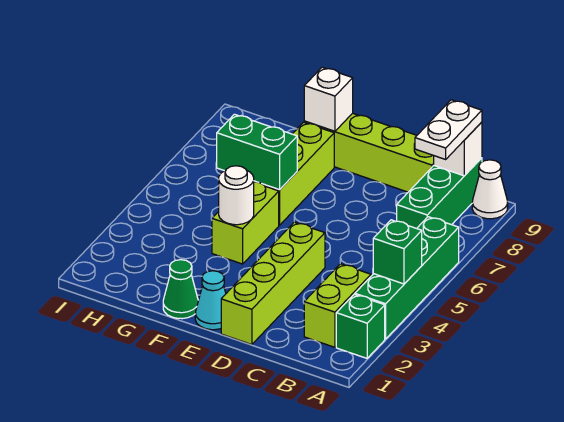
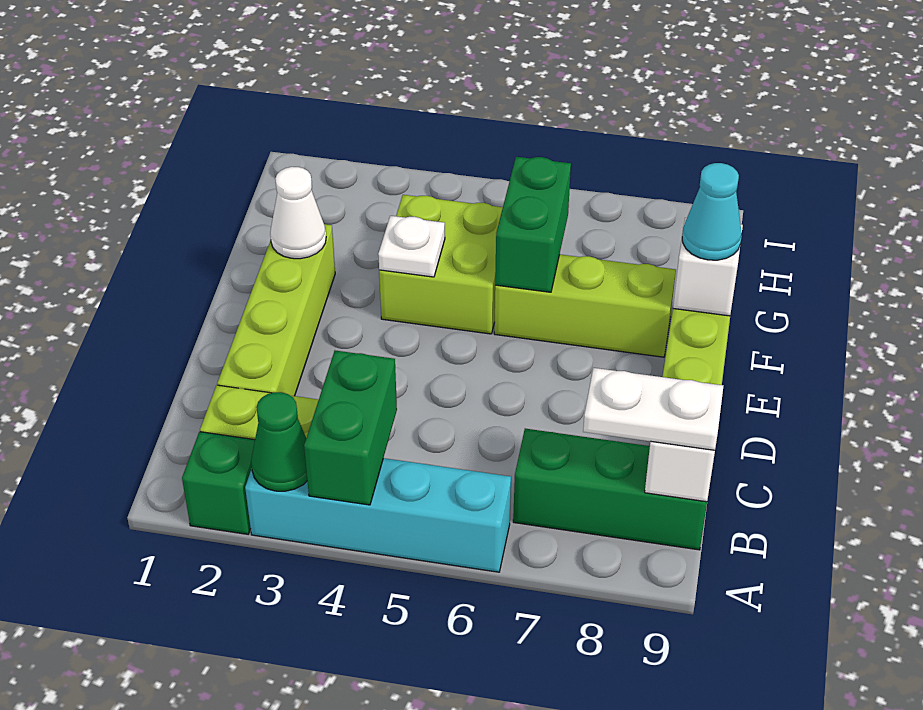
green 1x4 brick [355,217,459,339] -> cyan 1x4 brick [245,458,511,572]
green 1x1 brick [373,220,422,284] -> green 1x2 brick [304,351,397,505]
white 1x1 cone [472,160,508,219] -> white 1x1 cone moved to [270,167,326,259]
lime 1x4 brick [221,222,325,345] -> lime 1x4 brick turned to [217,224,335,396]
cyan 1x1 cone [195,271,226,330] -> cyan 1x1 cone moved to [682,163,742,260]
green 1x1 cone [163,260,198,319] -> green 1x1 cone moved to [251,392,307,491]
lime 1x2 brick [212,182,279,264] -> lime 2x2 brick [379,195,503,334]
white 1x1 round brick [219,166,254,225] -> white 1x1 plate [378,216,445,277]

